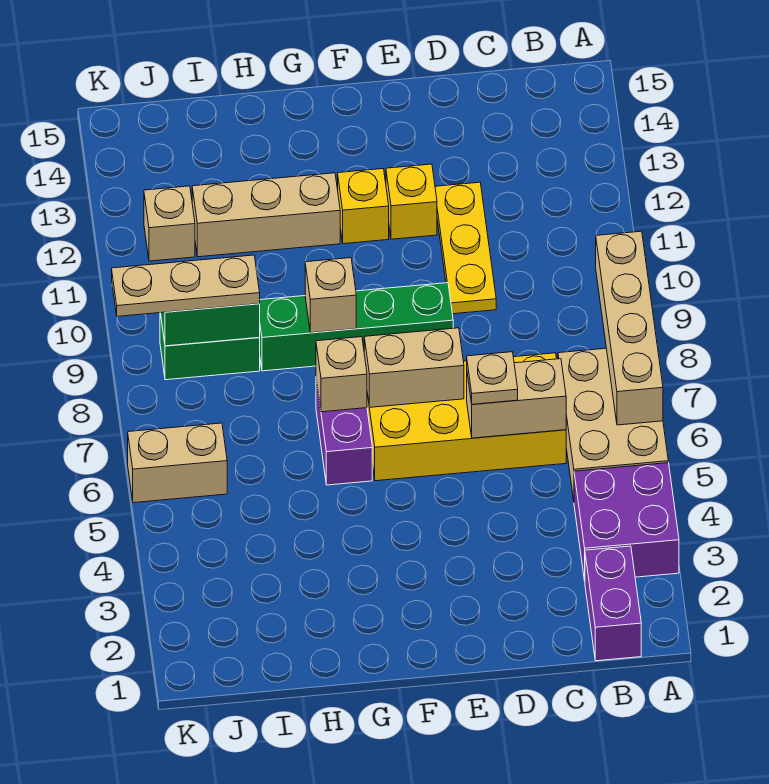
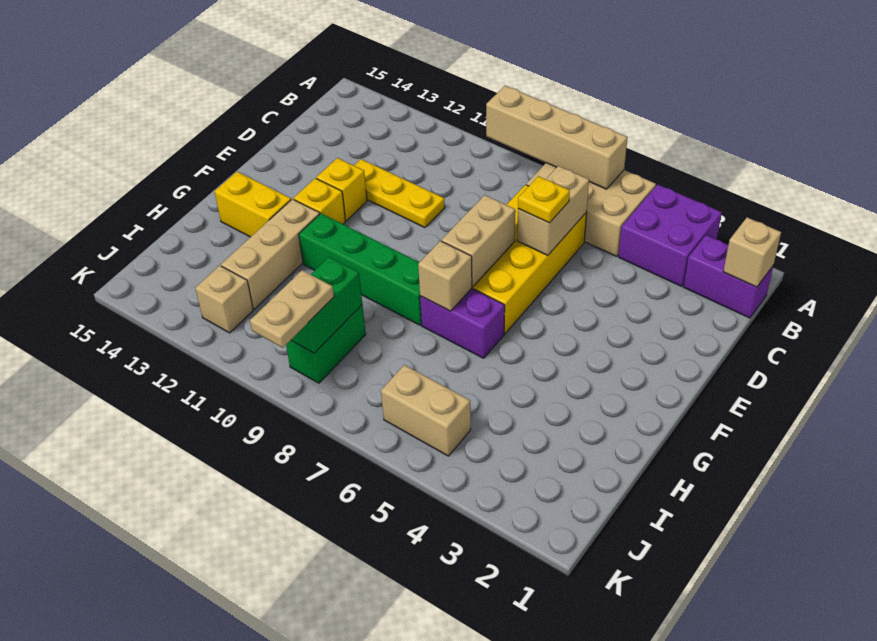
tan 1x1 plate [467,352,518,404] -> yellow 1x1 plate [518,176,570,223]
green 1x4 brick [259,283,453,371] -> green 1x4 brick turned to [299,213,422,325]
tan 1x1 brick [305,258,356,333] -> tan 1x1 brick moved to [723,217,781,287]
none -> yellow 1x2 brick [214,172,291,237]
tan 1x3 plate [112,255,260,317] -> tan 1x2 plate [250,270,334,348]
tan 1x2 brick [128,423,227,503] -> tan 1x2 brick turned to [381,365,471,456]

